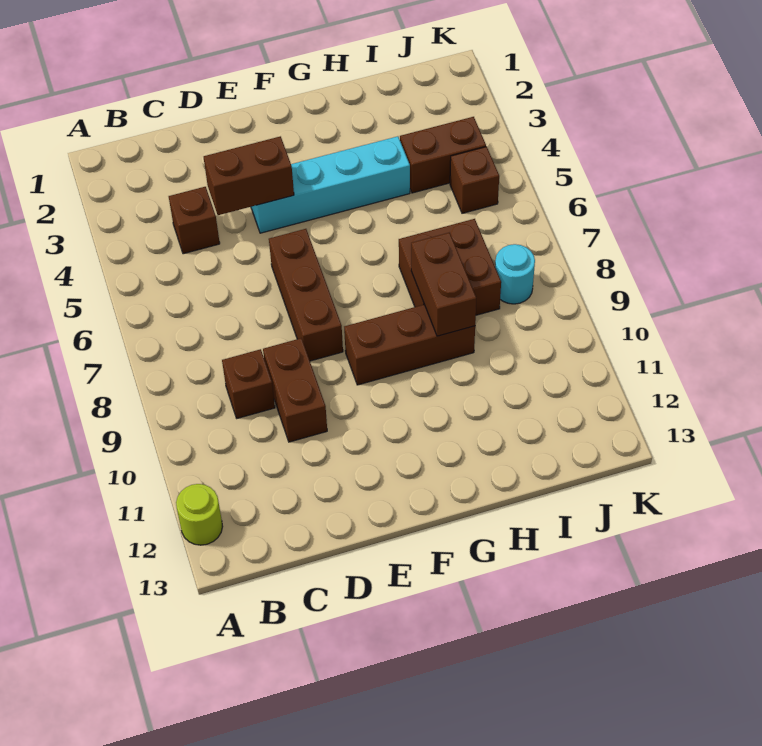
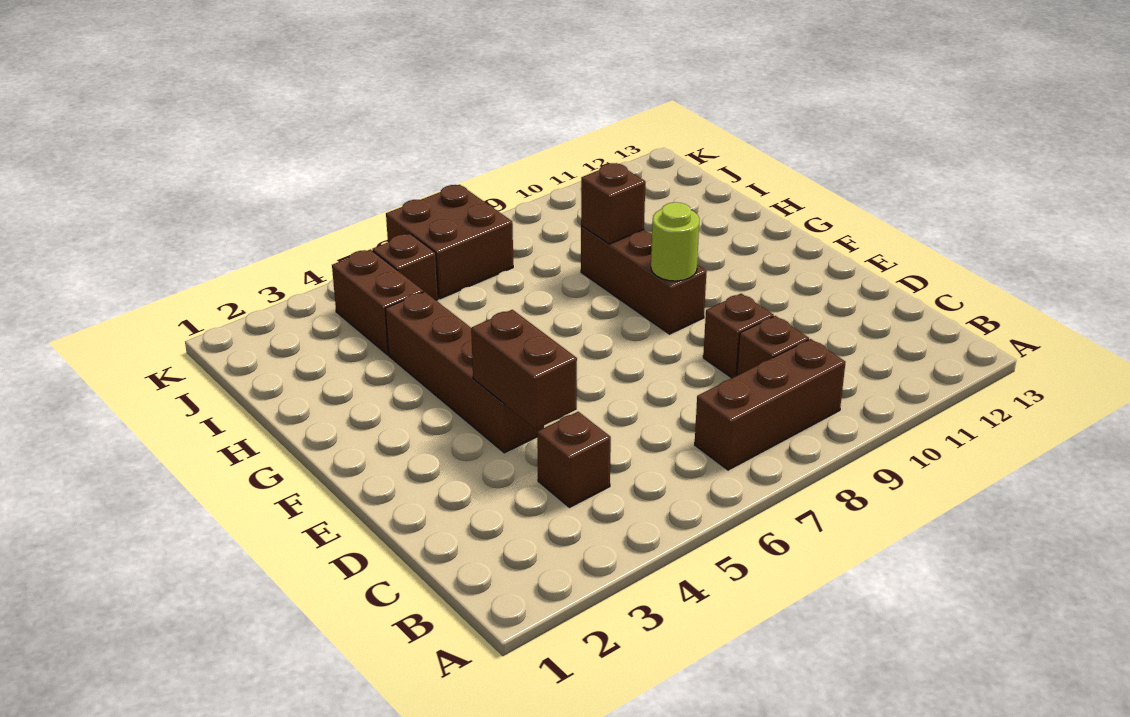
lime 1x1 round brick [176,484,223,545] -> lime 1x1 round brick moved to [651,202,699,281]
brown 1x2 brick [263,338,327,442] -> brown 1x1 brick [703,294,774,378]
cyan 1x4 brick [251,136,410,233] -> brown 1x4 brick [385,292,544,453]
brown 1x3 brick [269,229,343,361] -> brown 1x3 brick moved to [695,339,846,470]
brown 2x2 brick [399,219,501,315] -> brown 2x2 brick moved to [386,185,513,299]
brown 1x2 brick [411,233,476,336] -> brown 1x1 brick [581,163,645,244]
cyan 1x1 round brick [495,244,535,304] -> none

